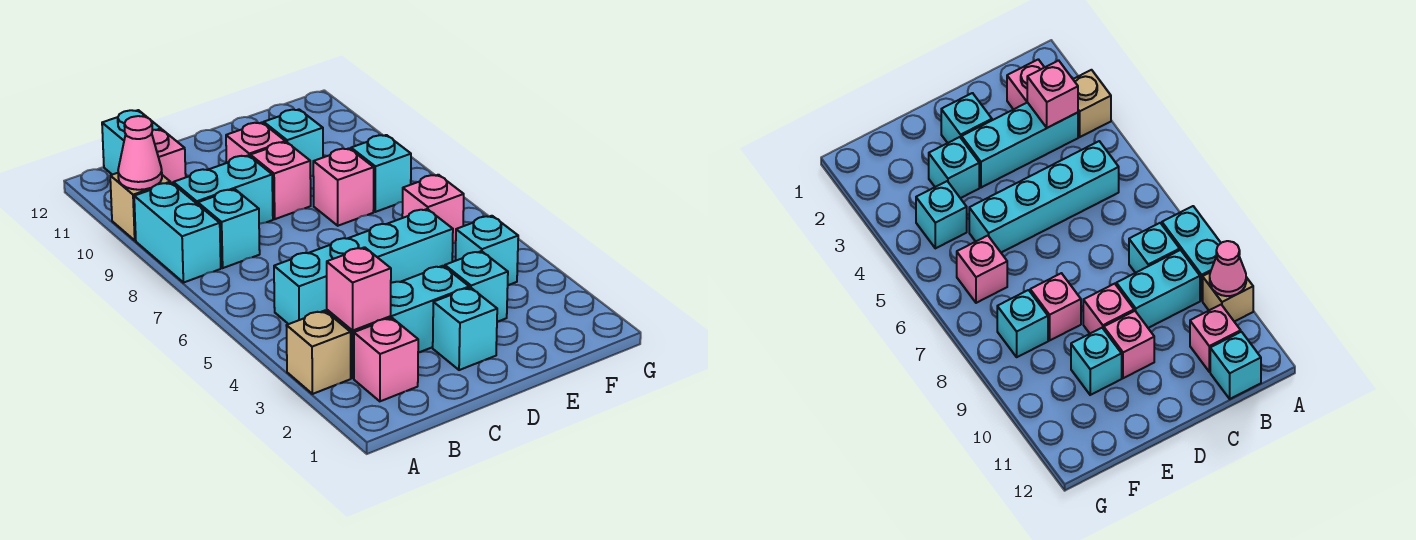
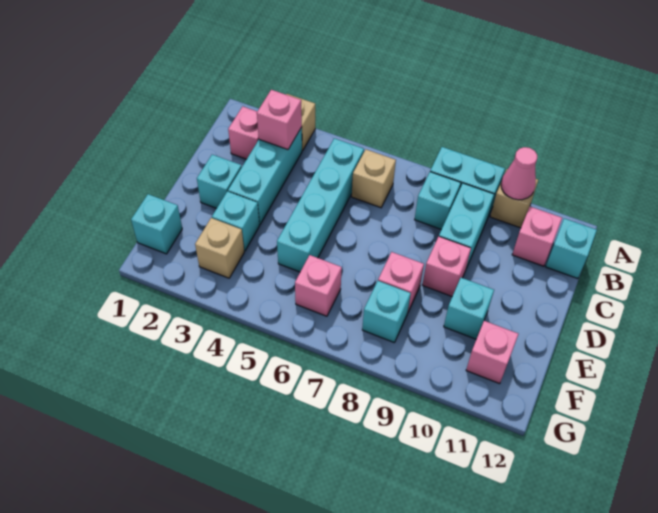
none -> tan 1x1 brick [352,149,396,208]
pink 1x1 brick [226,123,285,163] -> pink 1x1 brick moved to [466,321,518,384]
none -> tan 1x1 brick [195,218,244,278]
cyan 1x1 brick [455,216,518,285] -> cyan 1x1 brick moved to [131,194,182,254]

